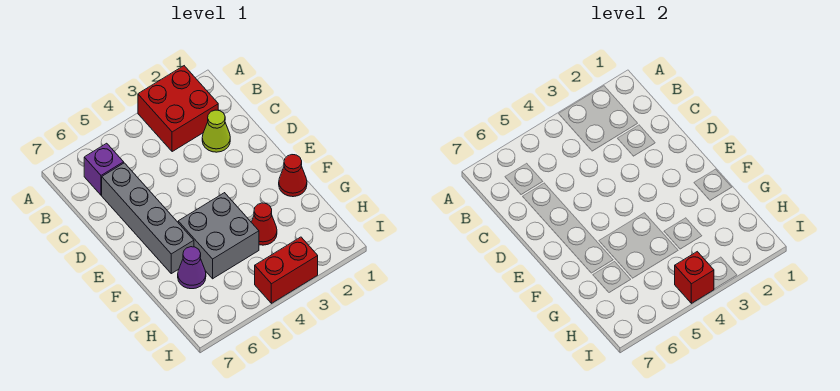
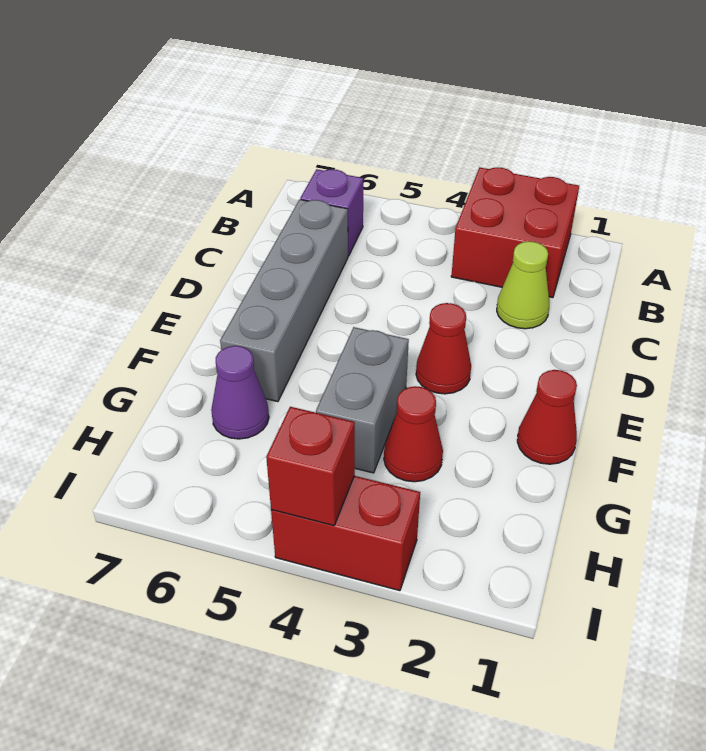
none -> red 1x1 cone [416,303,471,394]
grey 2x2 brick [178,193,259,279] -> grey 1x2 brick [316,327,409,473]

